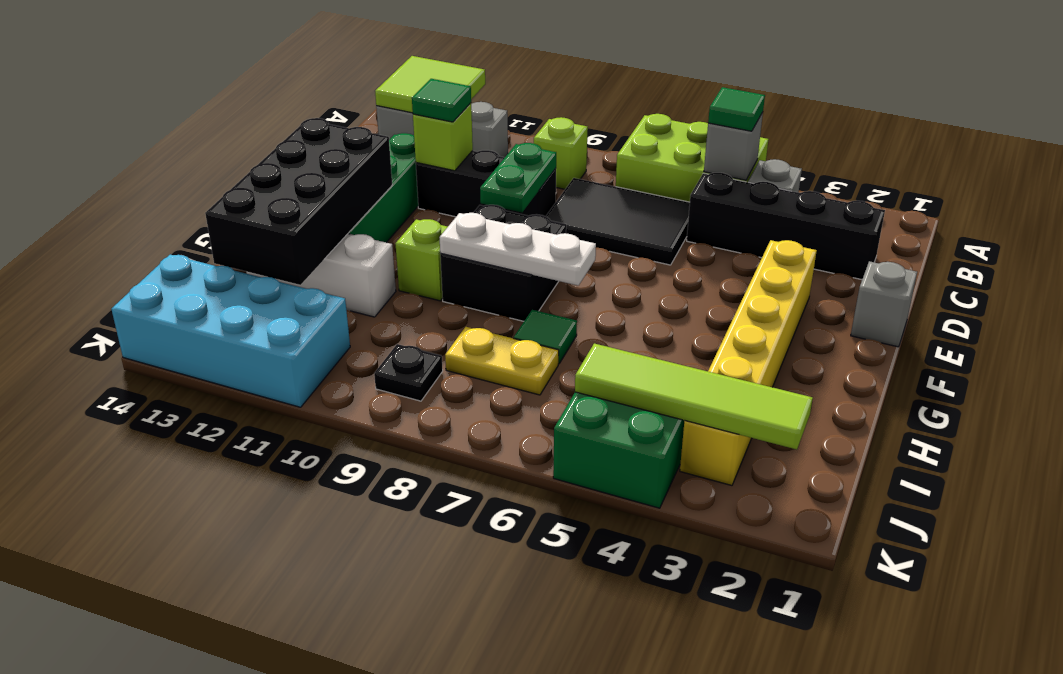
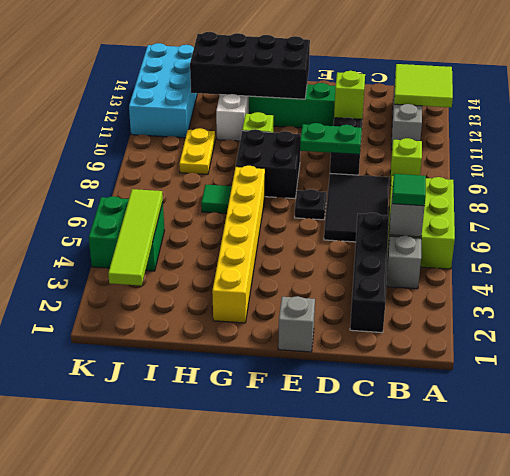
green 1x1 tile [412,79,471,122] -> none
yellow 1x6 brick [680,240,817,485] -> yellow 1x6 brick turned to [212,166,265,323]
white 1x3 plate [439,213,596,286] -> none
yellow 1x2 plate [445,327,559,395] -> yellow 1x2 plate moved to [179,128,215,174]
black 1x1 plate [374,344,443,401] -> black 1x1 plate moved to [295,189,326,220]

